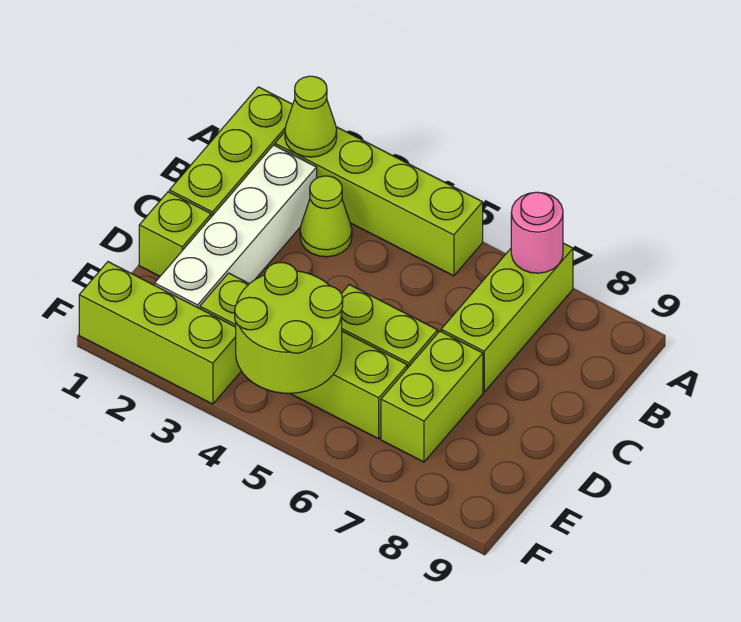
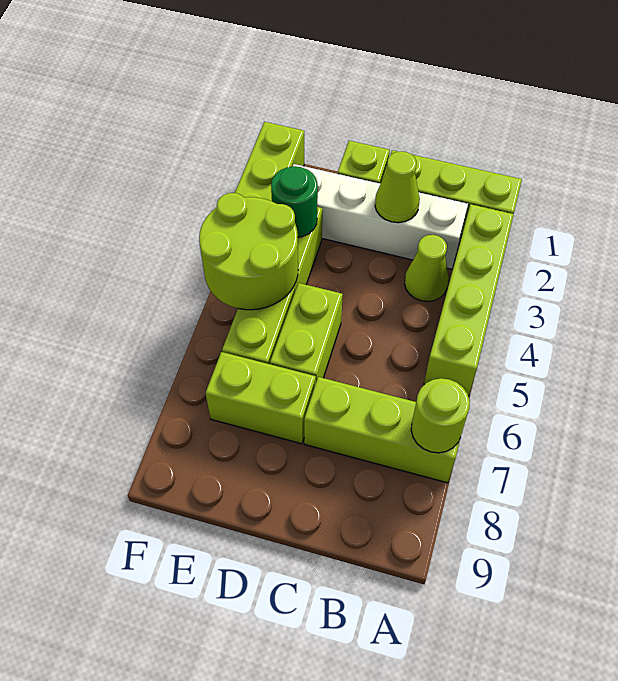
lime 1x1 cone [285,76,337,157] -> lime 1x1 cone moved to [375,151,420,223]
pink 1x1 round brick [511,192,563,273] -> lime 1x1 round brick [411,378,470,453]
none -> green 1x1 round brick [271,166,318,237]

